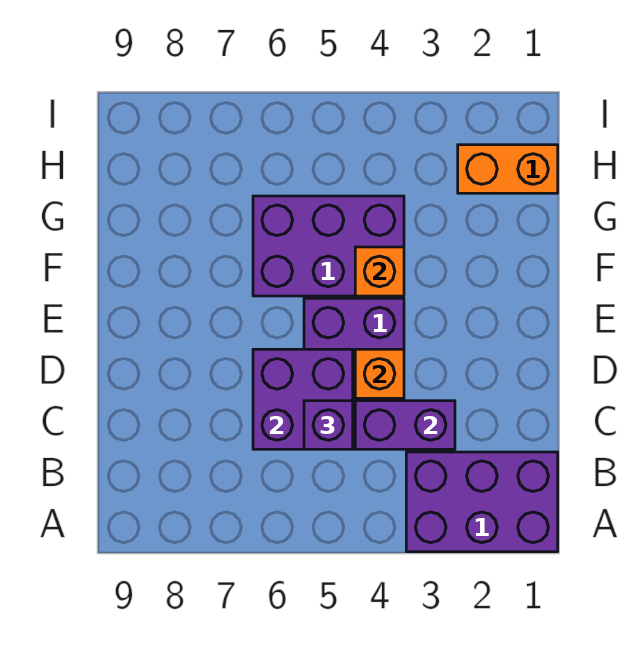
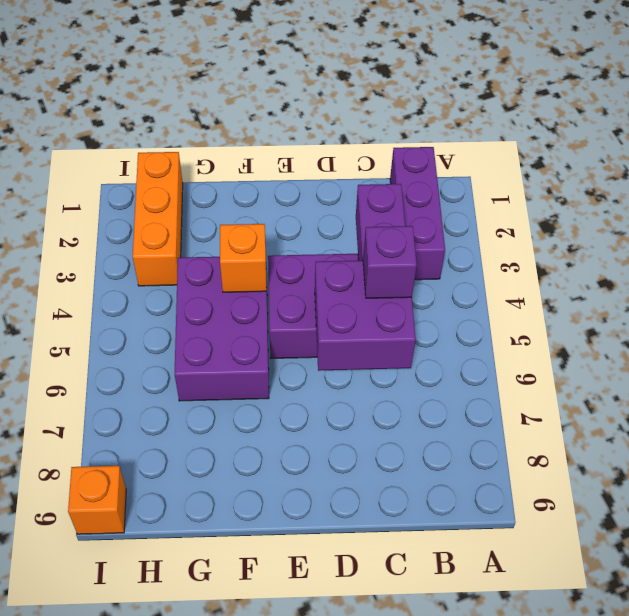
purple 2x3 brick [406,452,558,552] -> purple 1x3 brick [390,147,445,280]
orange 1x1 brick [355,349,404,398] -> orange 1x1 brick moved to [68,466,126,534]
orange 1x2 brick [458,145,558,193] -> orange 1x3 brick [133,152,183,286]

